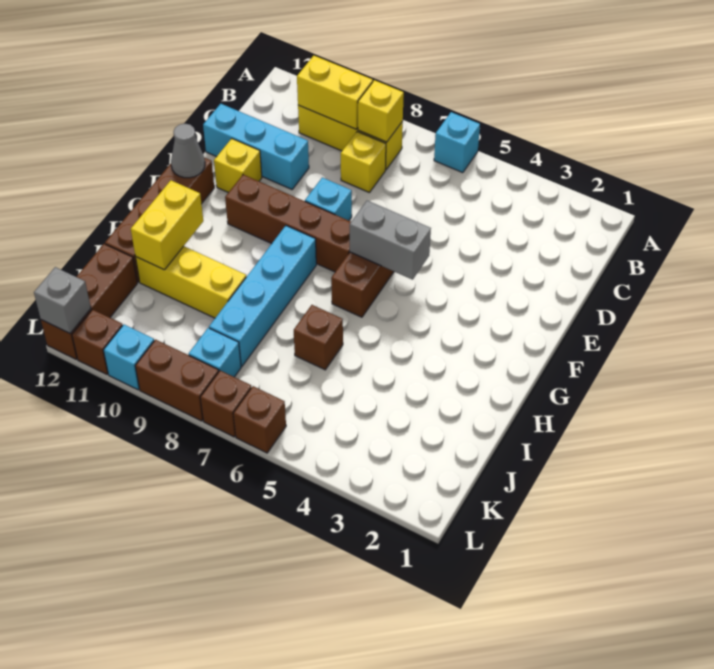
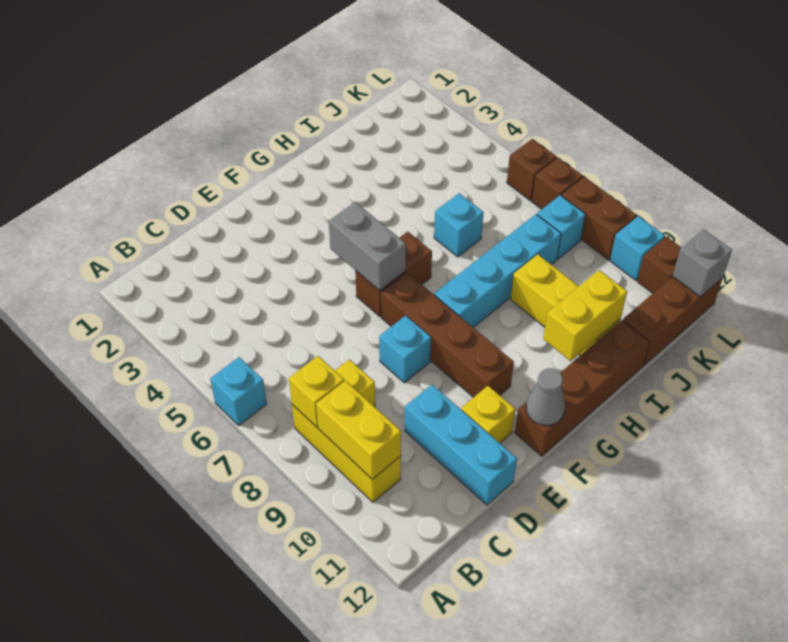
brown 1x1 brick [294,305,343,370] -> cyan 1x1 brick [434,193,484,257]

